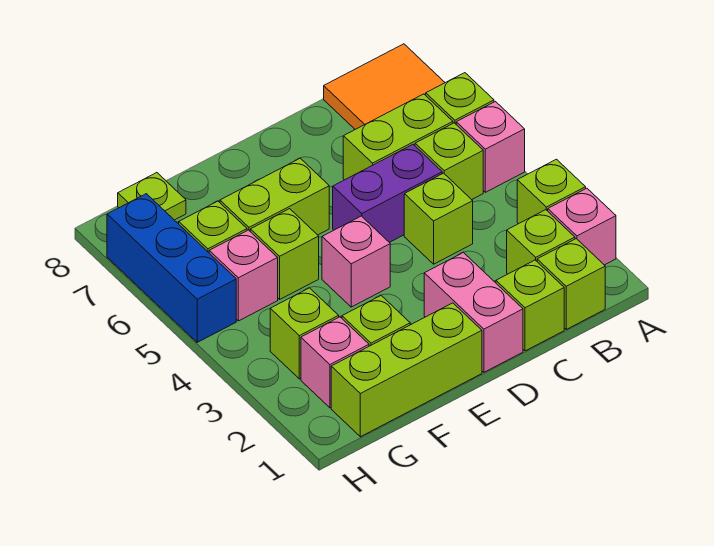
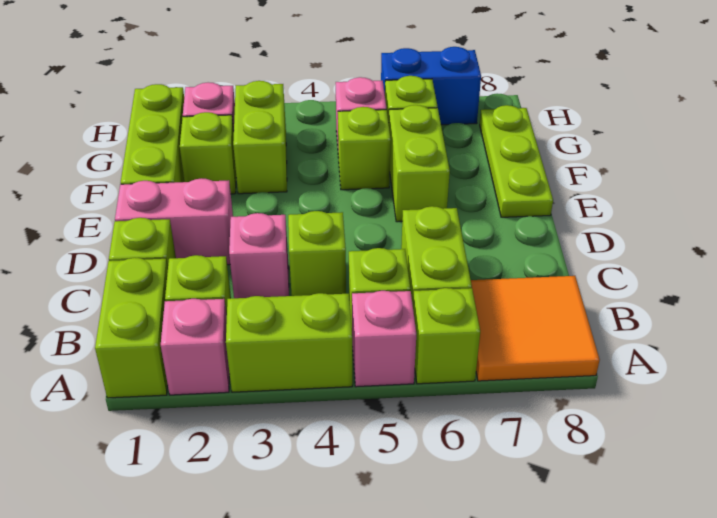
lime 1x1 brick [517,159,586,224] -> lime 1x2 brick [226,293,352,392]
lime 1x1 brick [537,239,605,329] -> lime 1x2 brick [95,258,168,398]
purple 1x2 brick [333,145,442,243] -> none
pink 1x1 brick [322,216,390,307] -> pink 1x1 brick moved to [229,213,289,298]
lime 1x1 brick [270,288,339,379] -> lime 1x2 brick [233,81,287,194]
lime 1x1 plate [118,173,186,220] -> lime 1x3 plate [480,105,553,217]
blue 1x3 brick [107,194,236,342] -> blue 1x2 brick [381,47,481,125]

